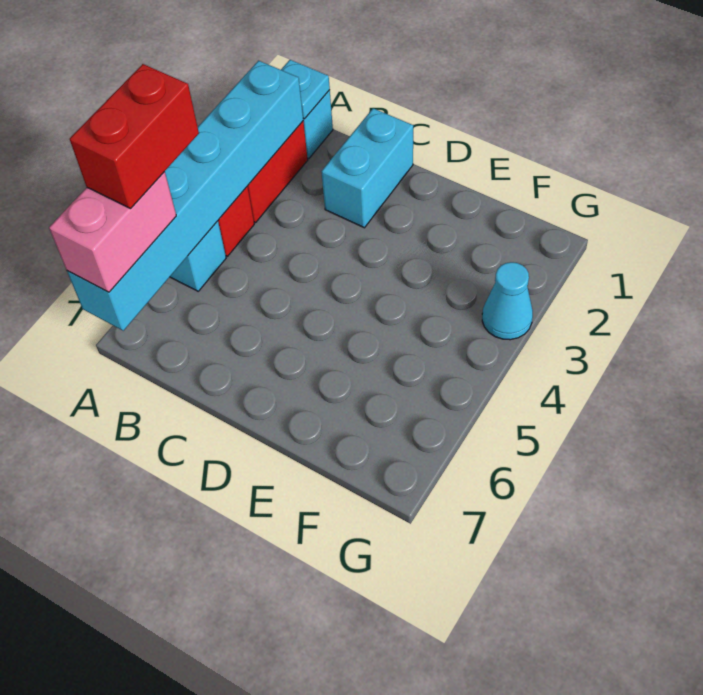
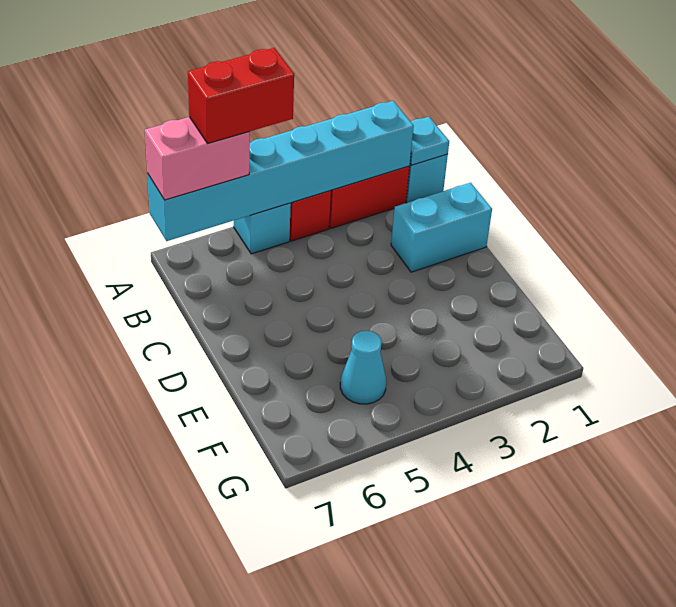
cyan 1x1 cone [482,262,533,340] -> cyan 1x1 cone moved to [340,331,386,404]

